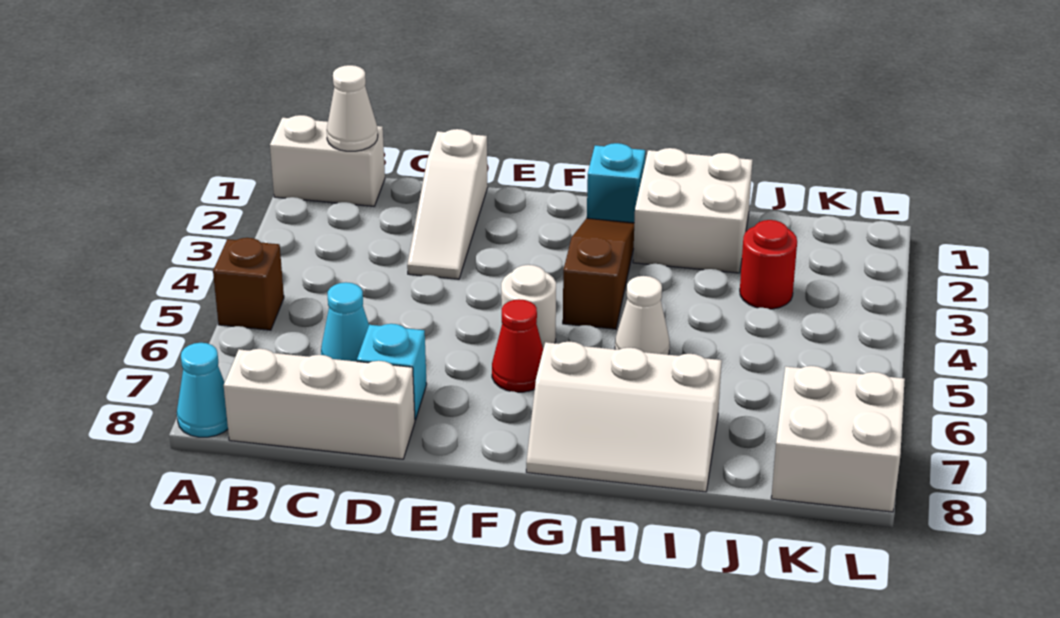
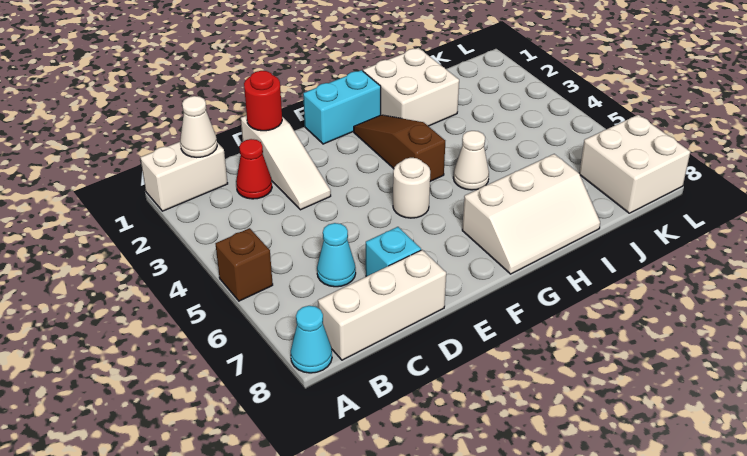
red 1x1 cone [492,299,543,392] -> red 1x1 cone moved to [236,139,272,199]
cyan 1x1 brick [587,143,645,223] -> cyan 1x2 brick [303,70,381,144]
red 1x1 round brick [740,220,797,309] -> red 1x1 round brick moved to [244,71,282,131]

